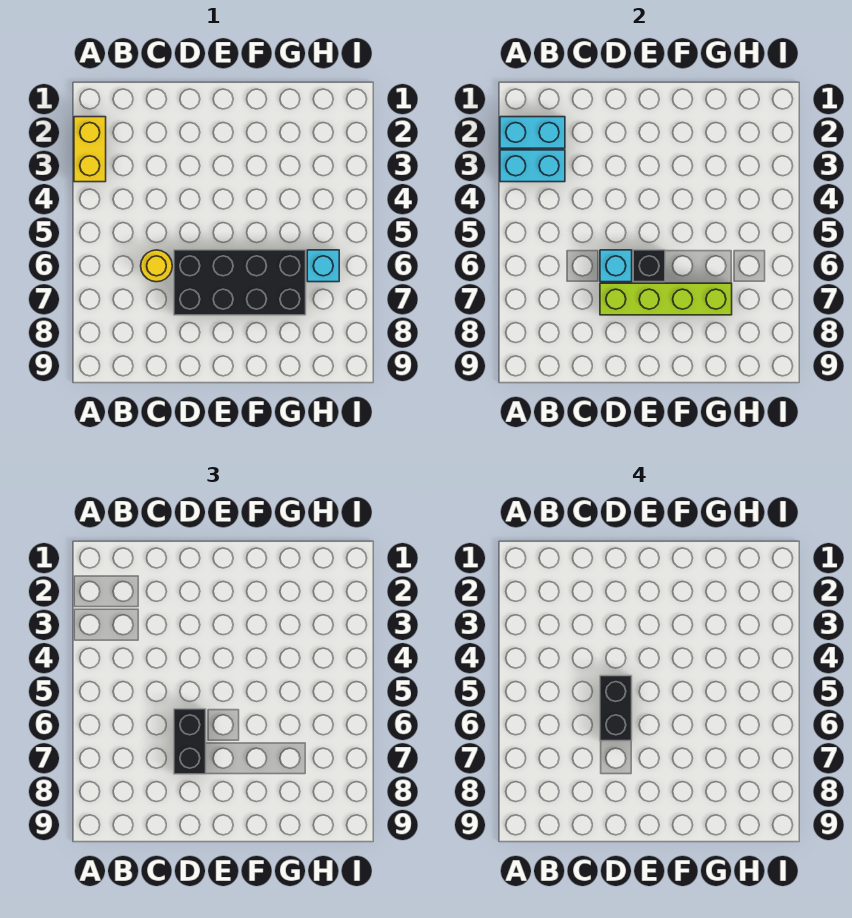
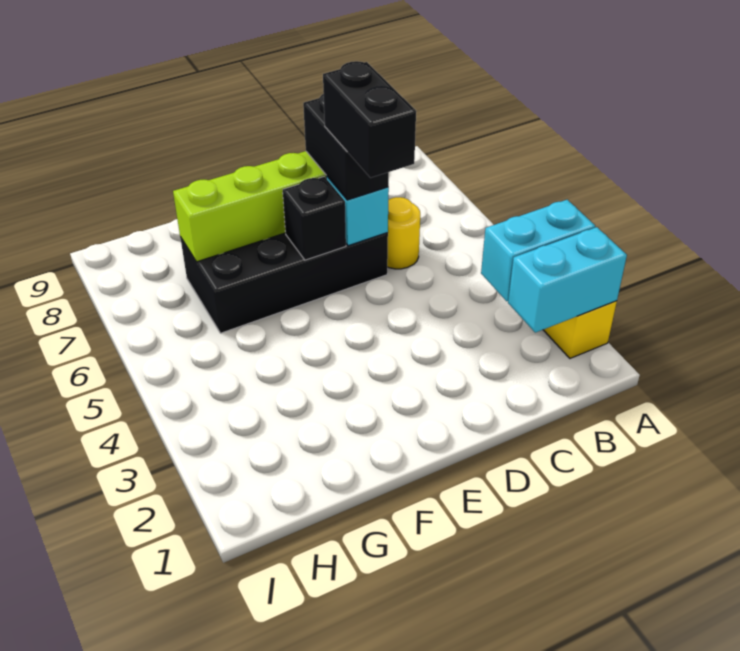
cyan 1x1 brick [307,250,339,282] -> none

